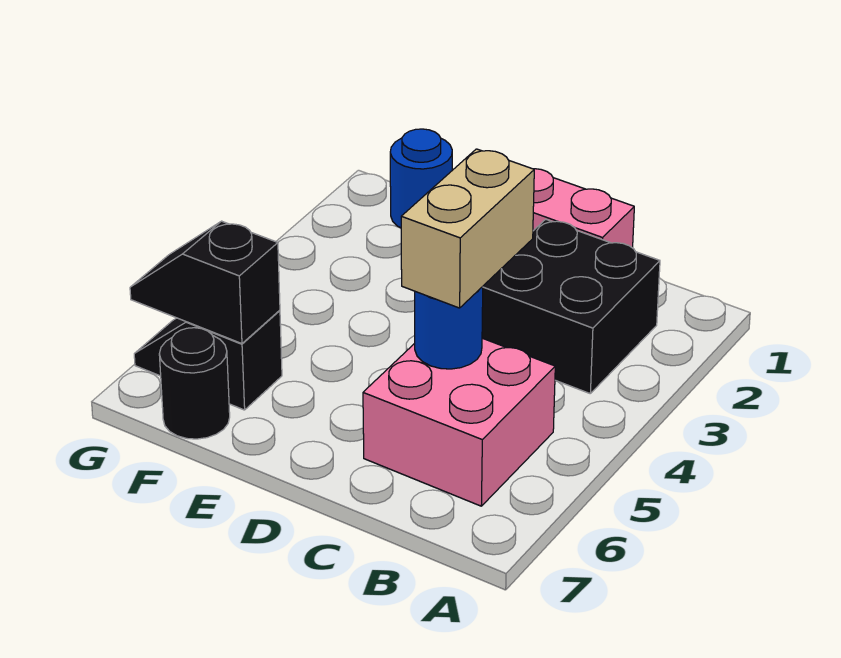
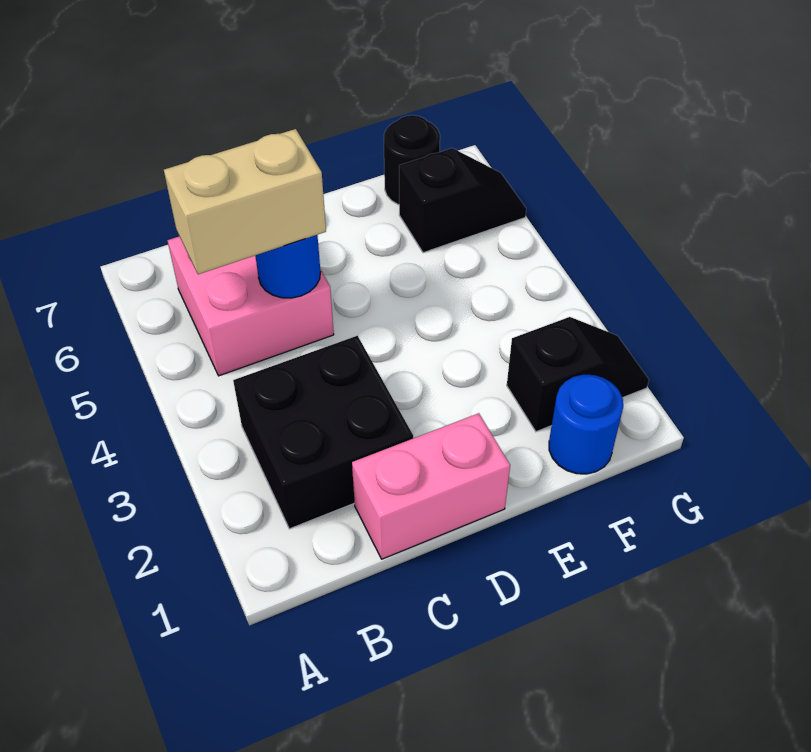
tan 1x2 brick [401,149,534,308] -> tan 1x2 brick turned to [164,129,326,274]
black 1x2 slope [130,221,280,344] -> black 1x2 slope moved to [507,317,649,432]

